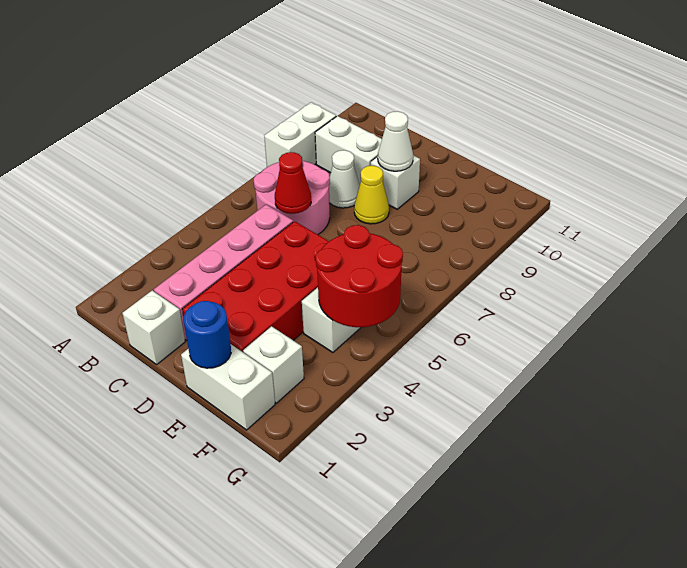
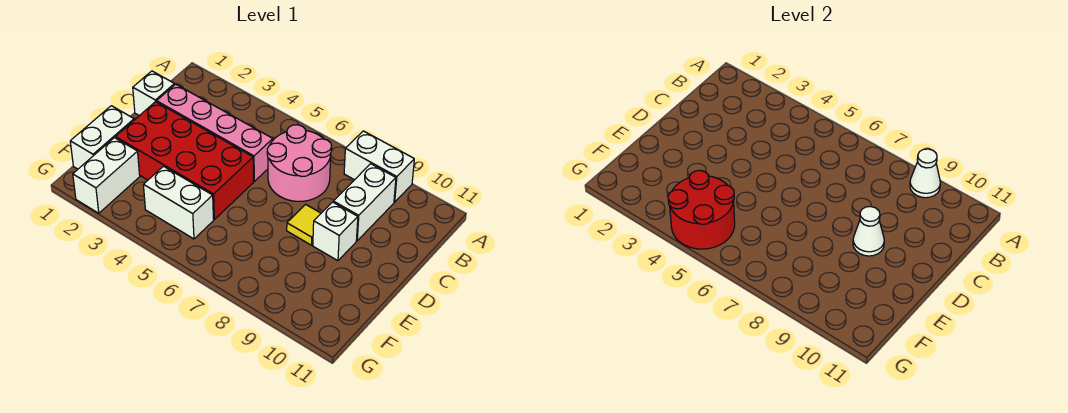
red 1x1 cone [275,152,311,214] -> none
white 1x1 cone [329,150,360,208] -> white 1x1 cone moved to [910,149,940,198]
yellow 1x1 cone [354,166,389,224] -> yellow 1x1 tile [287,204,321,245]
blue 1x1 round brick [184,301,231,368] -> none
white 1x1 brick [243,326,304,403] -> white 1x2 brick [73,138,140,213]

